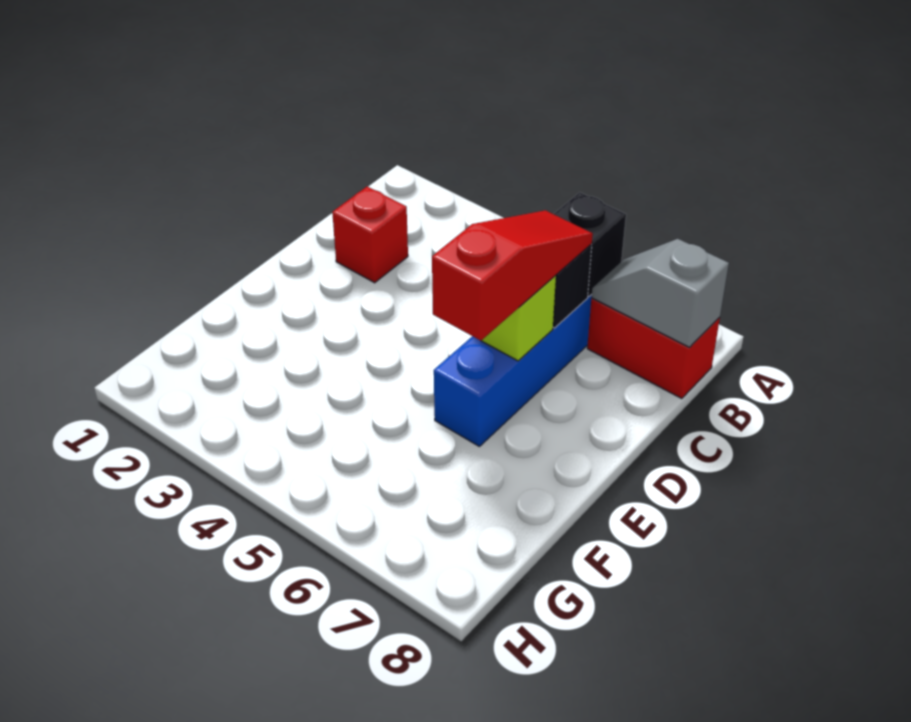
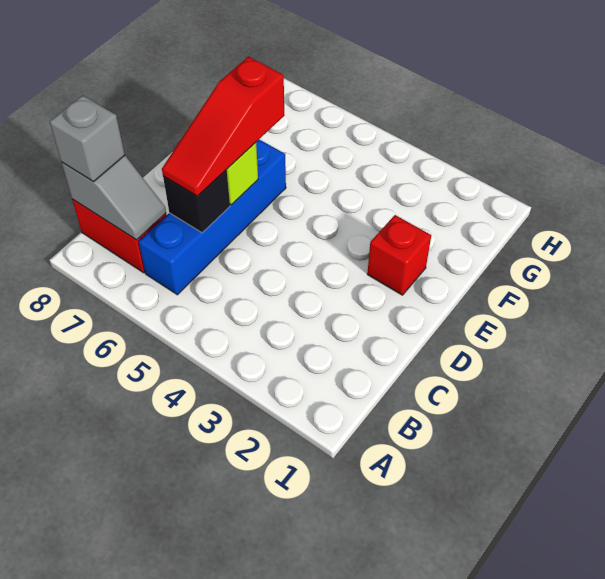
black 1x1 brick [554,192,626,296] -> none
none -> grey 1x1 brick [50,95,125,182]
red 1x1 brick [332,187,408,283] -> red 1x1 brick moved to [367,215,431,295]

